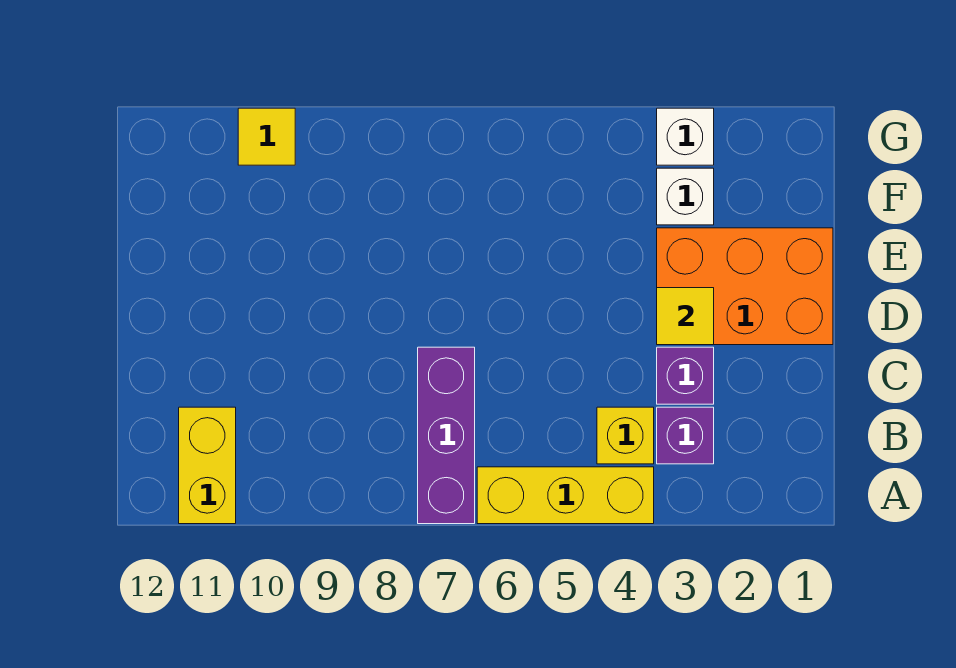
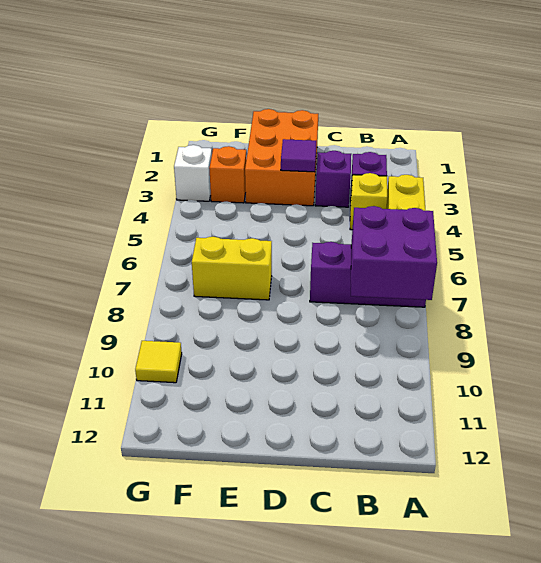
none -> purple 2x2 brick [351,206,437,300]
yellow 1x2 brick [179,407,236,524] -> yellow 1x2 brick moved to [192,237,272,300]
yellow 1x1 tile [657,288,714,345] -> purple 1x1 tile [281,139,316,172]
white 1x1 brick [657,168,714,225] -> orange 1x1 brick [209,146,246,203]

